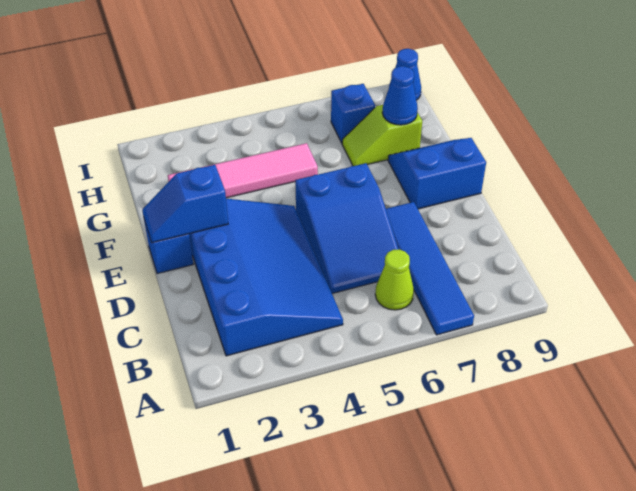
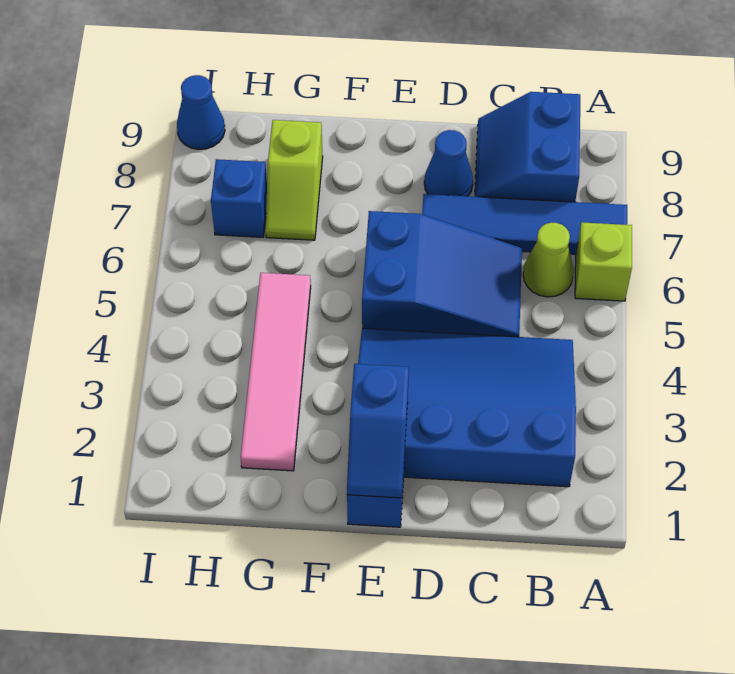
none -> lime 1x1 brick [575,222,632,301]
blue 2x2 slope [388,138,486,209] -> blue 2x2 slope moved to [475,92,580,202]
blue 1x1 cone [382,66,418,125] -> blue 1x1 cone moved to [424,130,473,196]

